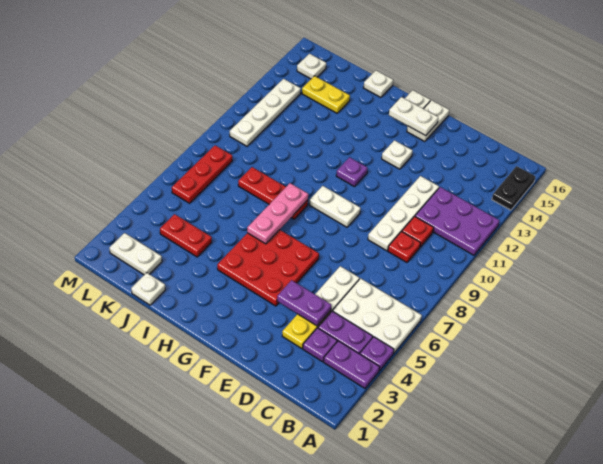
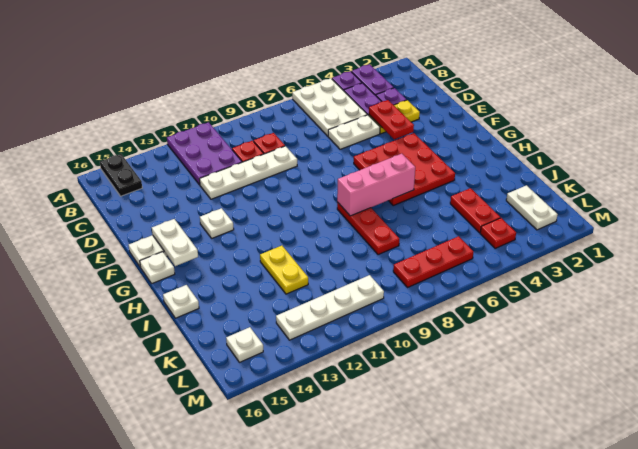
black 1x2 plate [492,166,535,210] -> black 1x2 plate turned to [100,154,142,196]
purple 1x2 plate [277,280,331,326] -> red 1x2 plate [369,100,414,139]
white 1x2 plate [309,186,361,227] -> none
purple 1x1 plate [336,157,368,187] -> none
pink 1x3 plate [247,183,308,244] -> pink 1x3 brick [337,154,415,216]
white 1x1 plate [131,273,165,305] -> none
yellow 1x2 plate [302,76,350,113] -> yellow 1x2 plate moved to [260,246,308,294]
none -> red 1x1 plate [480,218,516,249]

